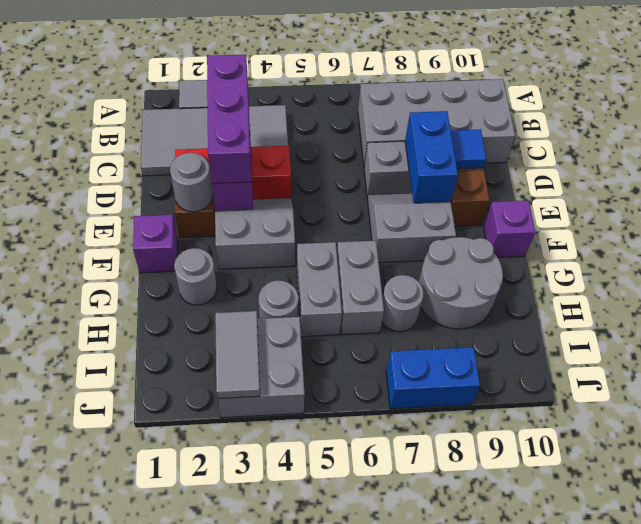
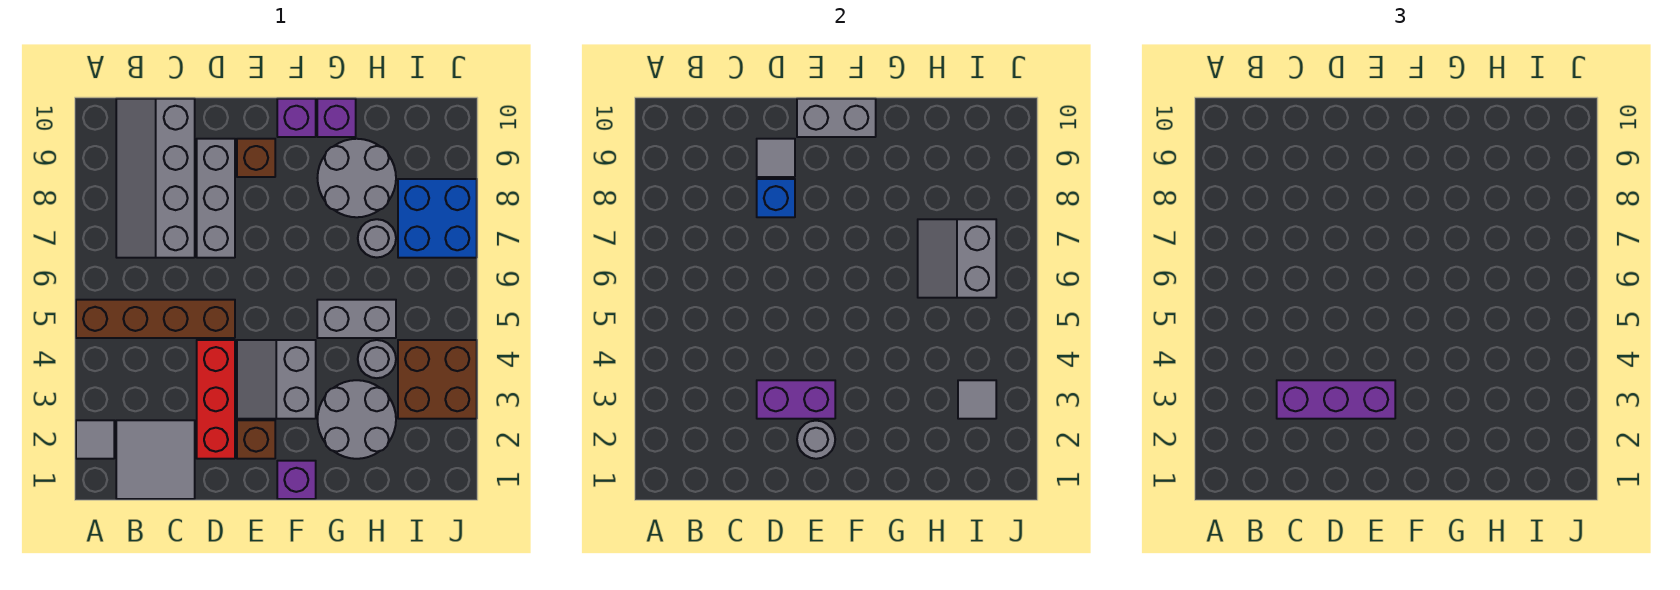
none -> brown 1x4 brick [76,300,235,338]
grey 2x4 tile [141,105,288,176] -> grey 2x2 tile [116,420,195,499]
grey 2x4 brick [358,79,515,165] -> grey 2x4 slope [116,99,195,258]
blue 1x2 brick [405,111,458,203] -> blue 1x1 brick [757,179,795,217]
blue 1x1 tile [451,129,486,169] -> grey 1x1 tile [757,139,795,177]
grey 2x2 slope [367,193,456,263] -> grey 2x2 slope moved to [918,219,996,298]
grey 1x1 round brick [174,248,217,305] -> grey 2x2 round brick [318,380,396,459]
grey 1x2 brick [337,241,384,335] -> grey 1x2 brick moved to [797,99,876,137]
none -> purple 1x1 brick [317,99,356,137]
grey 2x2 brick [218,317,305,418] -> brown 2x2 brick [398,340,477,419]
grey 1x2 tile [215,311,260,398] -> grey 1x1 tile [958,380,996,419]
blue 1x2 brick [386,347,480,409] -> blue 2x2 brick [398,179,477,258]

